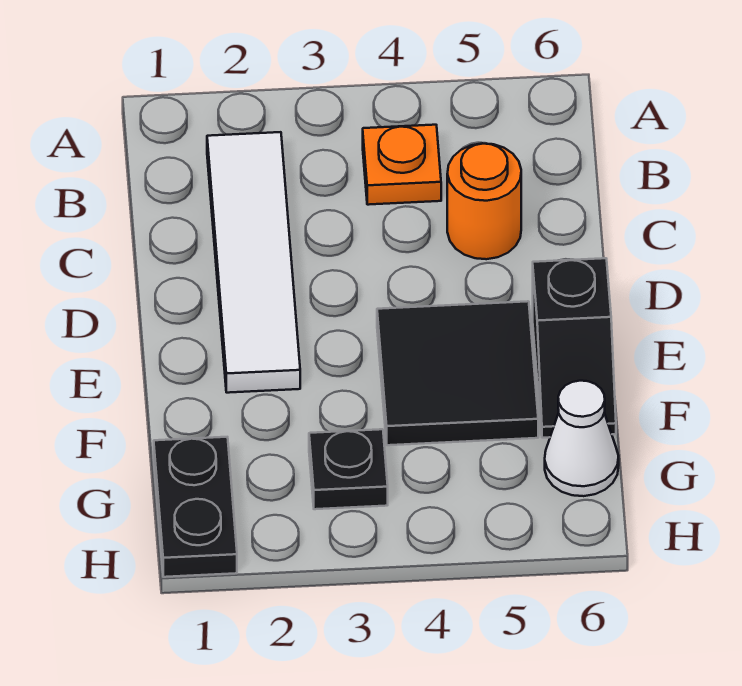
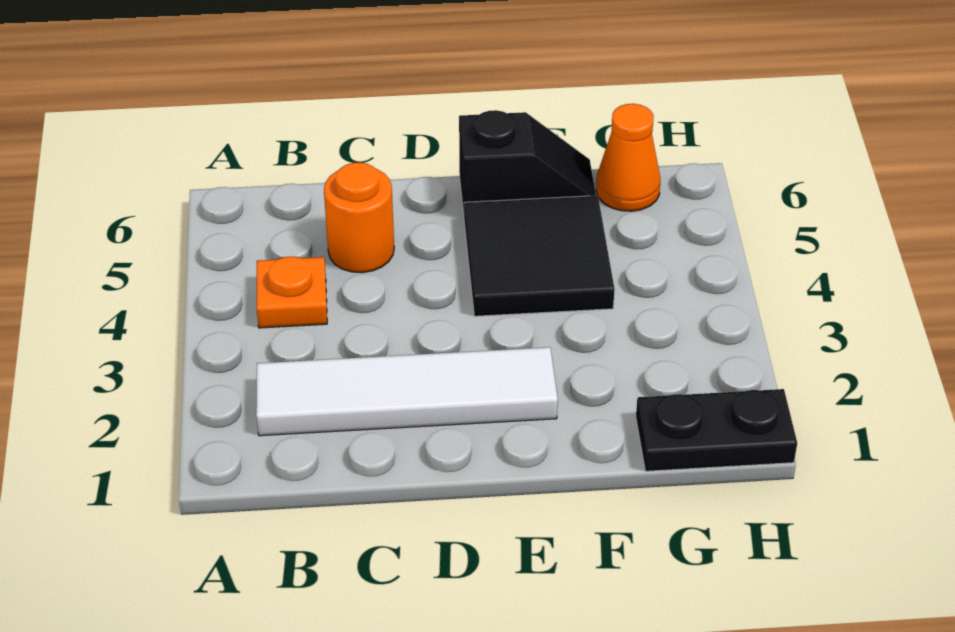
black 1x1 plate [309,429,388,509] -> none
white 1x1 cone [545,381,619,496] -> orange 1x1 cone [596,104,660,211]

